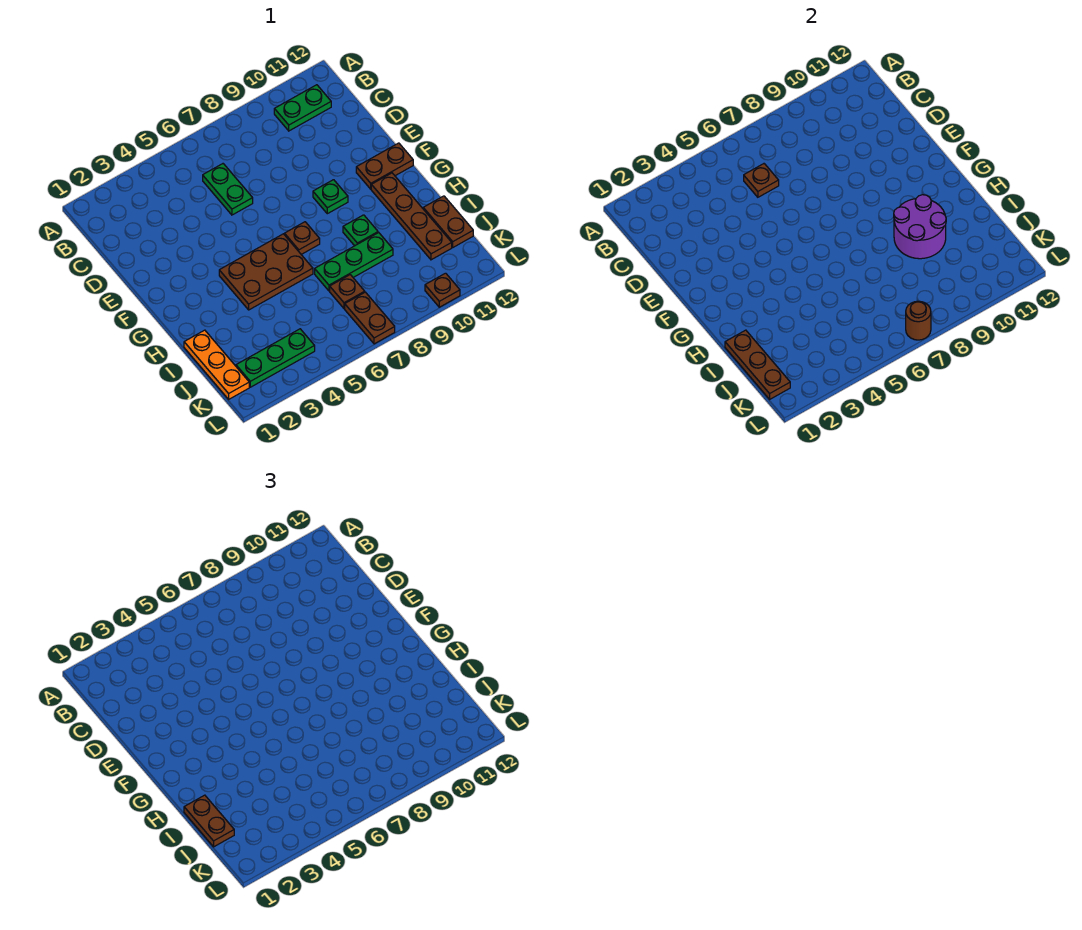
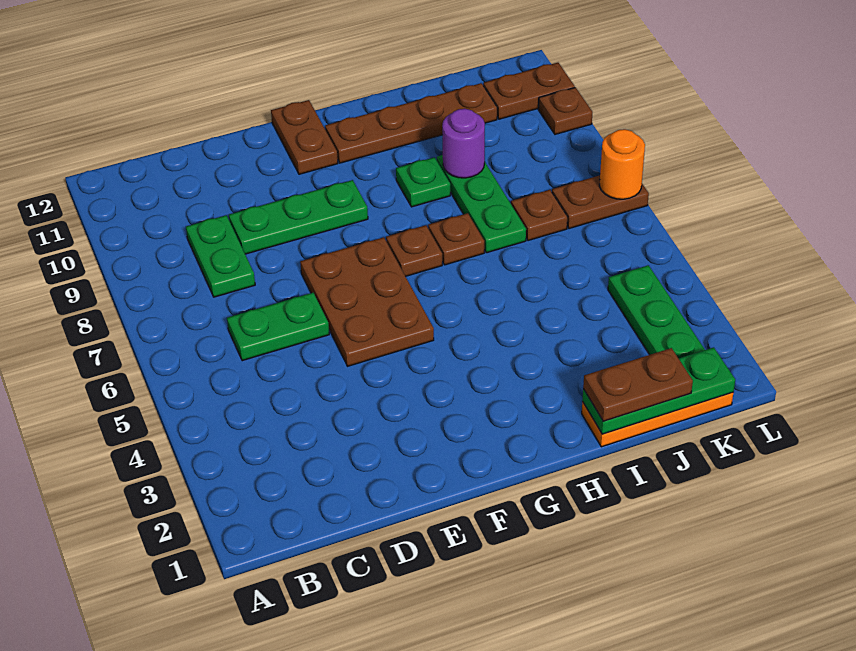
green 1x2 plate [274,85,331,131] -> green 1x2 plate moved to [186,215,255,297]
brown 1x1 plate [744,164,779,197] -> brown 1x1 plate moved to [428,213,484,265]
green 1x1 plate [313,180,348,214] -> green 1x3 plate [229,180,368,254]
brown 2x3 plate [219,234,313,310] -> brown 2x3 plate moved to [300,237,434,366]
purple 2x2 round brick [894,195,946,259] -> purple 1x1 round brick [442,109,485,178]
brown 1x3 plate [725,330,790,399] -> green 1x3 plate [582,347,735,434]
brown 1x2 plate [423,196,473,247] -> brown 1x2 plate moved to [483,63,575,119]
brown 1x1 round brick [906,301,931,340] -> orange 1x1 round brick [600,129,645,199]

